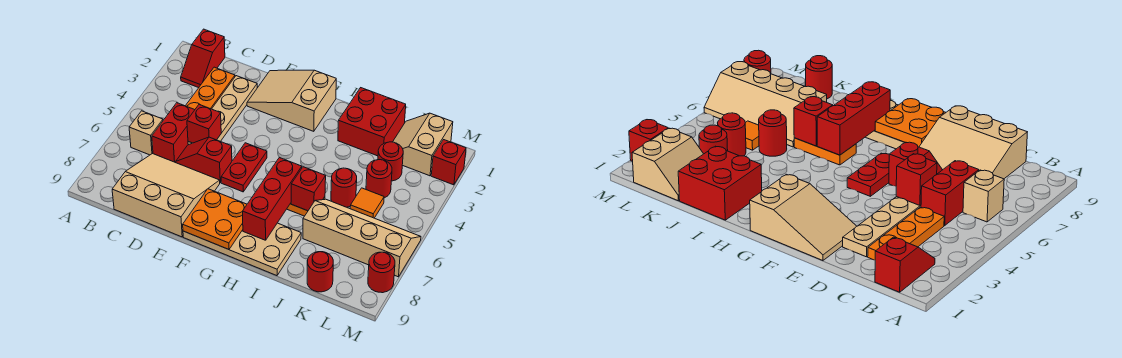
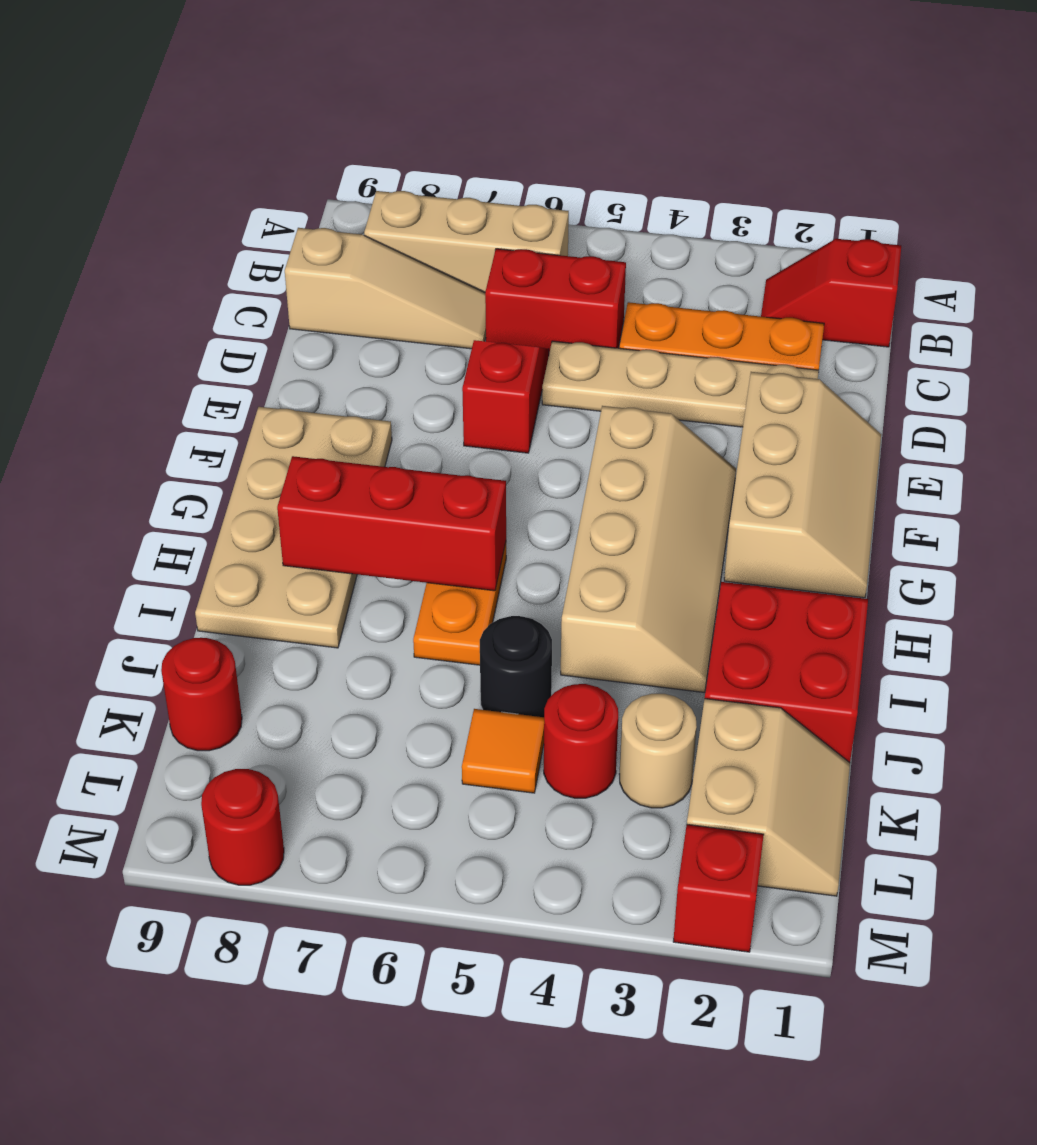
tan 1x1 brick [129,111,163,155] -> tan 1x3 brick [364,191,569,292]
tan 3x3 slope [112,154,220,237] -> tan 1x3 slope [285,228,486,349]
red 1x1 brick [187,105,221,143] -> none
tan 2x3 slope [247,70,336,131] -> tan 2x3 slope turned to [724,372,881,598]
red 1x2 plate [221,143,267,192] -> none
orange 2x2 plate [183,189,247,249] -> none
red 1x1 brick [291,167,326,211] -> none
red 1x1 round brick [331,168,357,207] -> black 1x1 round brick [480,616,552,717]
tan 2x4 slope [303,199,421,277] -> tan 2x4 slope moved to [561,406,736,693]
tan 2x2 slope [393,113,453,176] -> tan 2x2 slope turned to [687,699,850,896]
red 1x1 round brick [378,142,403,181] -> tan 1x1 round brick [619,694,697,808]

